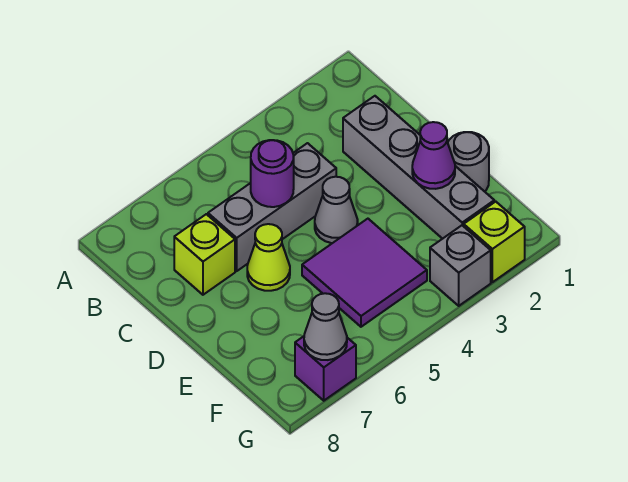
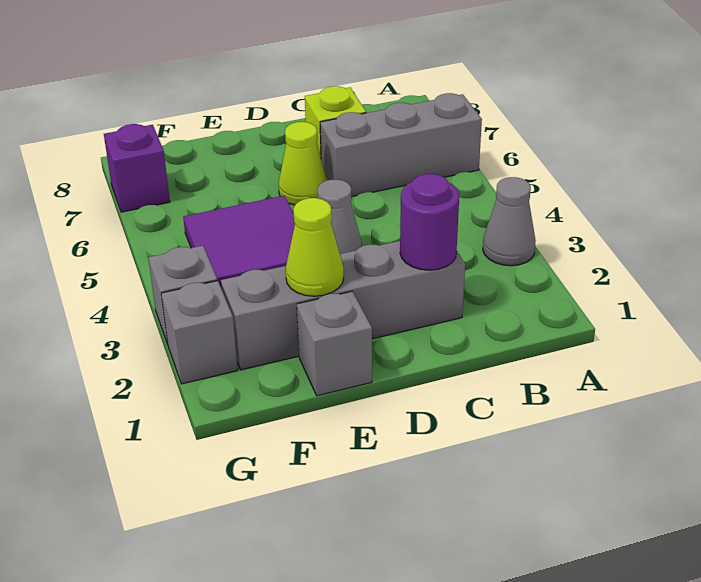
grey 1x3 brick [208,143,336,271] -> grey 1x3 brick turned to [320,93,482,197]
purple 1x1 round brick [251,140,294,207] -> purple 1x1 round brick moved to [400,174,459,270]
grey 1x1 round brick [448,132,489,192] -> grey 1x1 brick [297,291,372,396]
purple 1x1 cone [412,122,455,189] -> lime 1x1 cone [286,198,344,296]
lime 1x1 brick [464,202,525,282] -> grey 1x1 brick [161,281,238,384]
grey 1x1 cone [304,293,347,360] -> grey 1x1 cone moved to [483,177,536,266]

